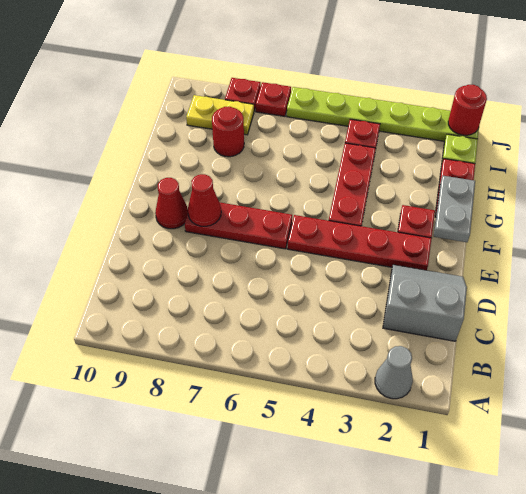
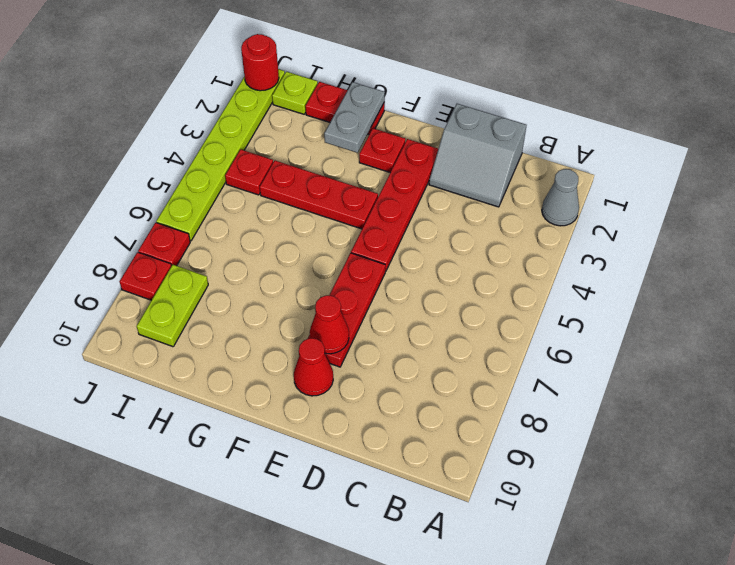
grey 2x2 slope [383,265,467,341] -> grey 2x2 slope turned to [429,104,527,207]
grey 1x2 plate [434,176,475,242] -> grey 1x2 plate turned to [324,82,385,153]
red 1x1 round brick [212,107,244,157] -> none
yellow 1x2 plate [186,95,254,135] -> lime 1x2 plate [137,265,208,347]

